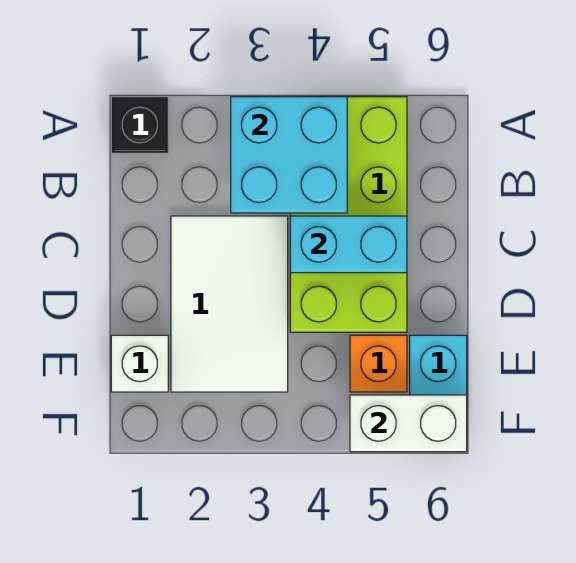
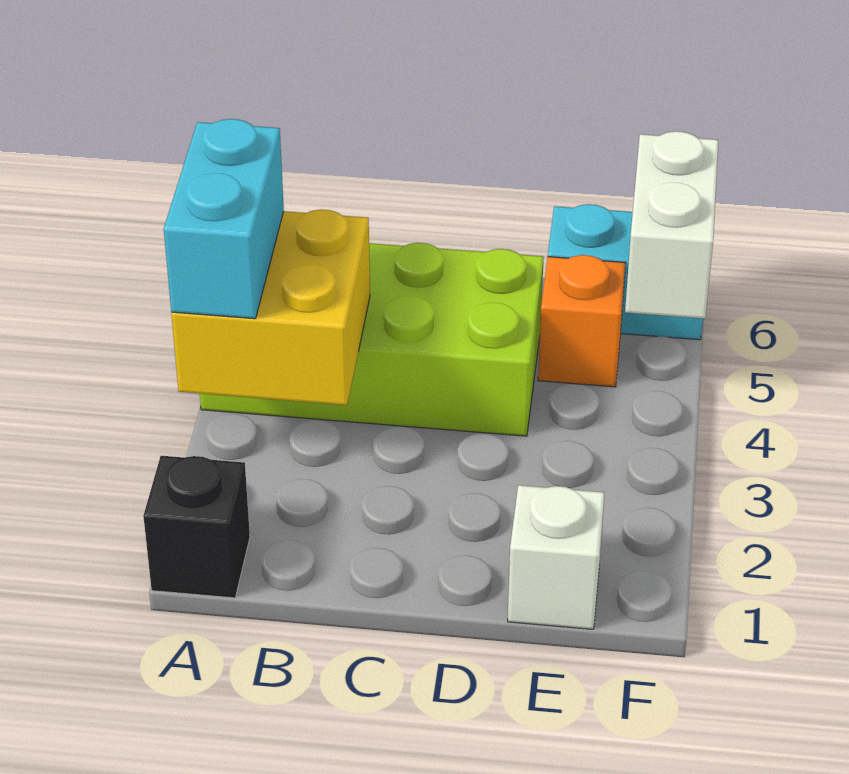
cyan 2x2 brick [231,97,347,213] -> yellow 2x2 brick [171,209,370,405]
white 2x3 tile [171,216,288,392] -> none
cyan 1x2 brick [290,216,407,273] -> cyan 1x2 brick moved to [164,119,284,319]

